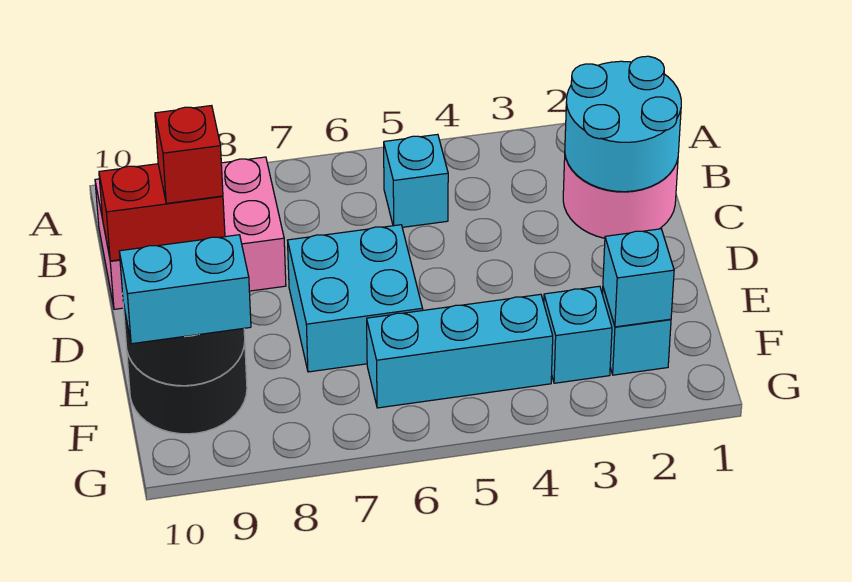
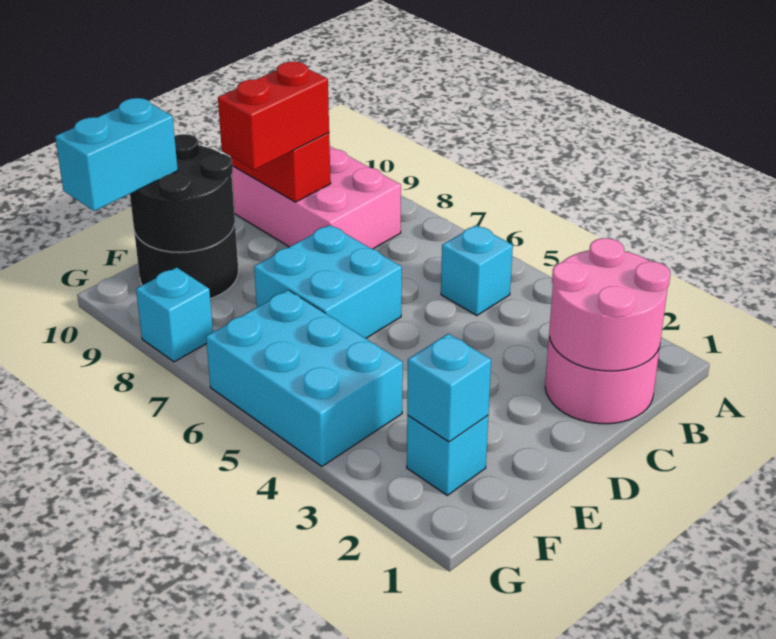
cyan 2x2 round brick [565,56,681,192] -> pink 2x2 round brick [549,238,670,371]
red 1x1 brick [155,106,223,203] -> red 1x2 brick [218,62,329,170]
cyan 1x1 brick [544,286,612,383] -> cyan 1x1 brick moved to [136,267,213,362]
cyan 1x3 brick [367,294,553,408] -> cyan 2x3 brick [206,290,403,466]
cyan 1x2 brick [119,235,251,344] -> cyan 1x2 brick turned to [55,98,178,211]

